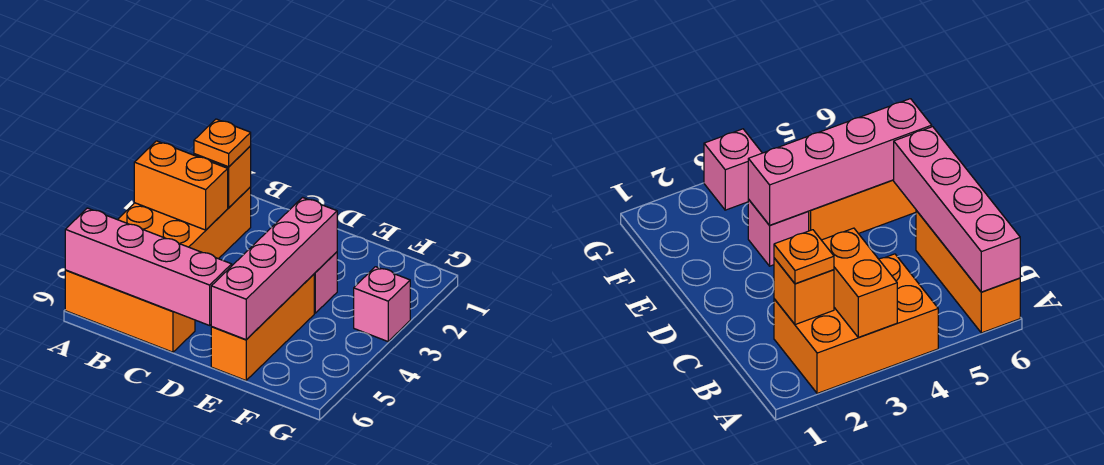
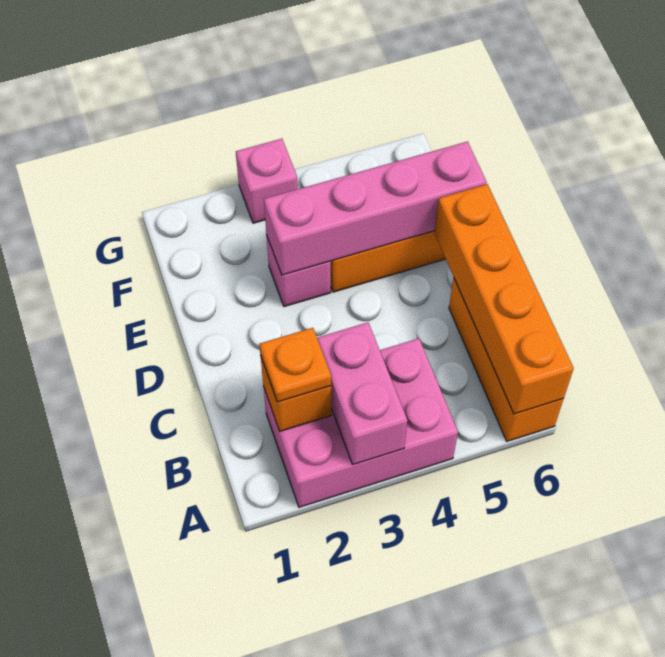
orange 2x3 brick [118,187,251,259] -> pink 2x3 brick [263,338,458,507]
orange 1x2 brick [134,141,228,230] -> pink 1x2 brick [317,322,407,465]
pink 1x4 brick [65,208,232,325] -> orange 1x4 brick [435,184,574,414]

